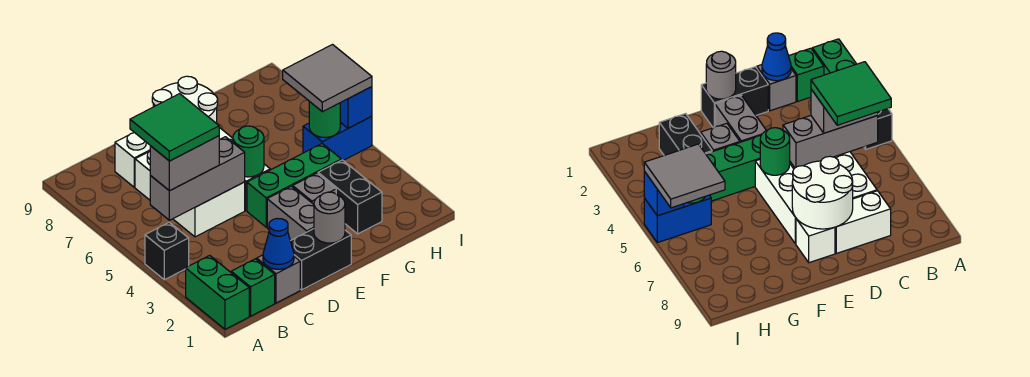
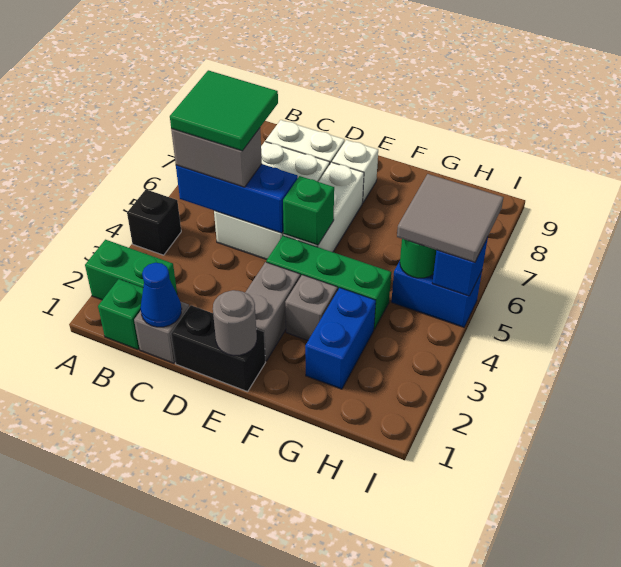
green 1x2 brick [186,255,249,329] -> green 1x2 brick turned to [85,240,177,300]
grey 1x3 brick [150,137,245,220] -> blue 1x3 brick [176,164,298,233]
white 2x2 round brick [152,76,218,124] -> none
green 1x1 round brick [233,126,264,177] -> green 1x1 brick [283,176,334,245]
black 1x2 brick [318,160,382,234] -> blue 1x2 brick [305,288,376,389]

